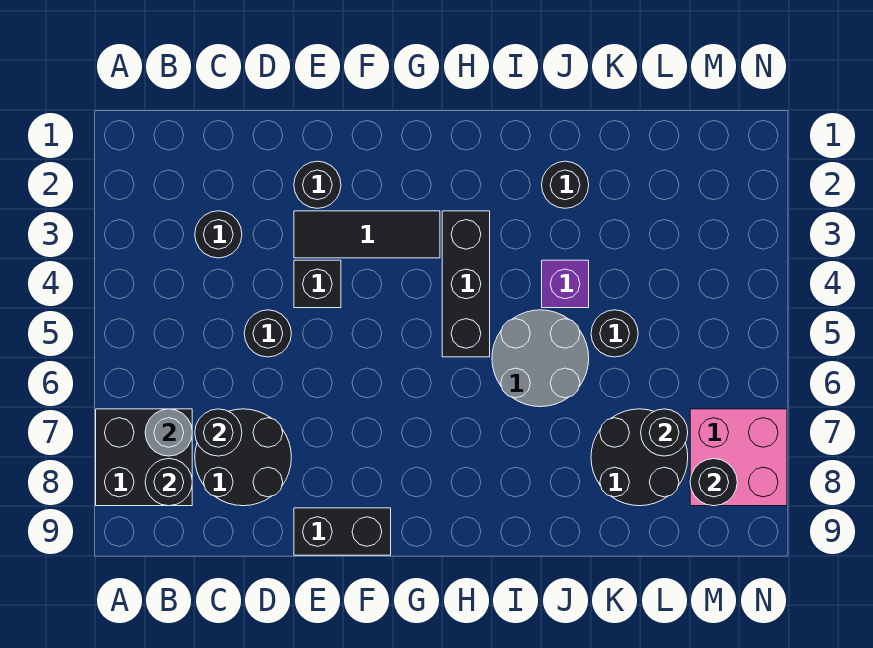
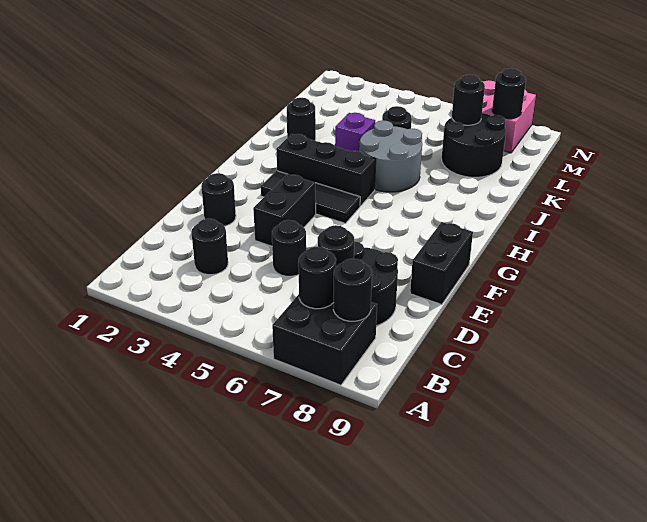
grey 1x1 round brick [145,409,192,456] -> black 1x1 round brick [298,246,336,309]
black 1x3 tile [294,211,440,258] -> black 1x3 tile turned to [261,171,360,223]
black 1x1 brick [294,260,341,308] -> black 1x2 brick [253,174,316,246]

